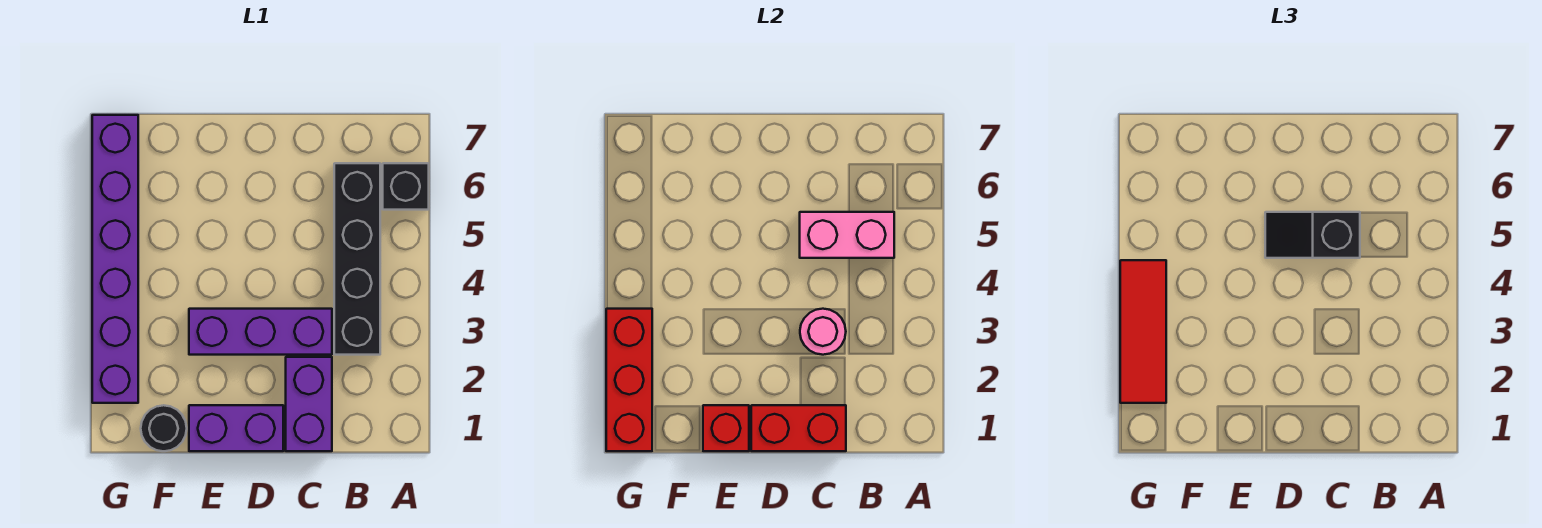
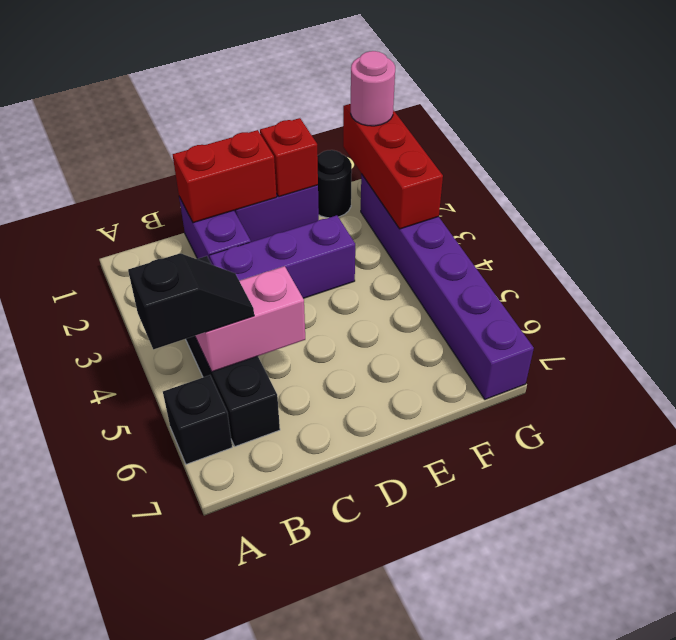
pink 1x1 round brick [800,309,846,355] -> pink 1x1 round brick moved to [351,51,395,126]
black 1x2 slope [1265,212,1360,258] -> black 1x2 slope moved to [128,253,254,349]
red 1x3 tile [1120,260,1166,403] -> none

